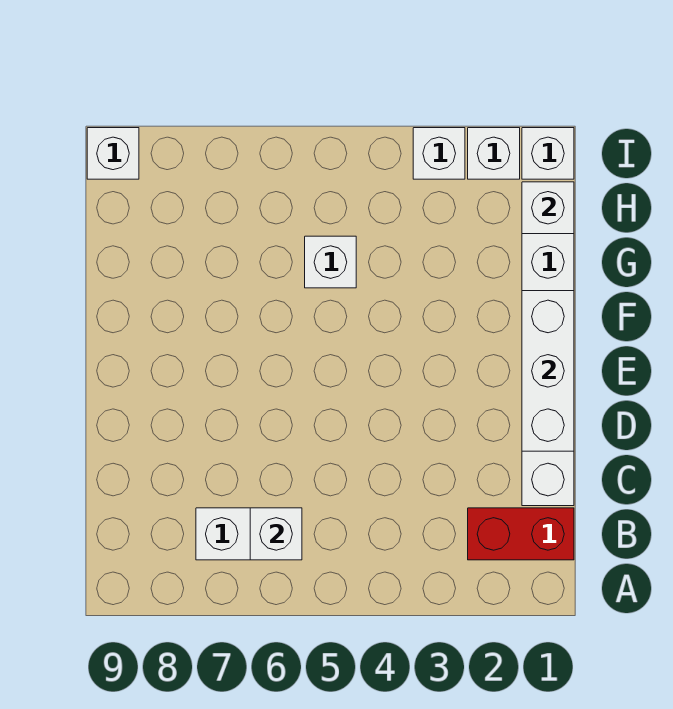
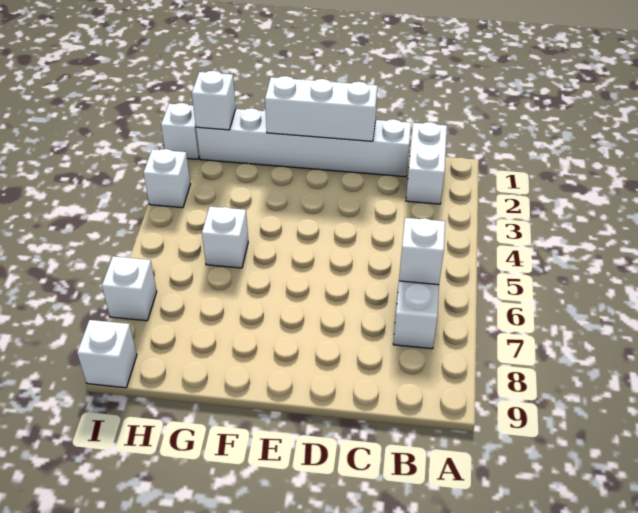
red 1x2 brick [468,508,574,560] -> white 1x2 brick [406,122,447,204]
white 1x1 brick [468,128,520,179] -> white 1x1 brick moved to [102,256,157,321]

